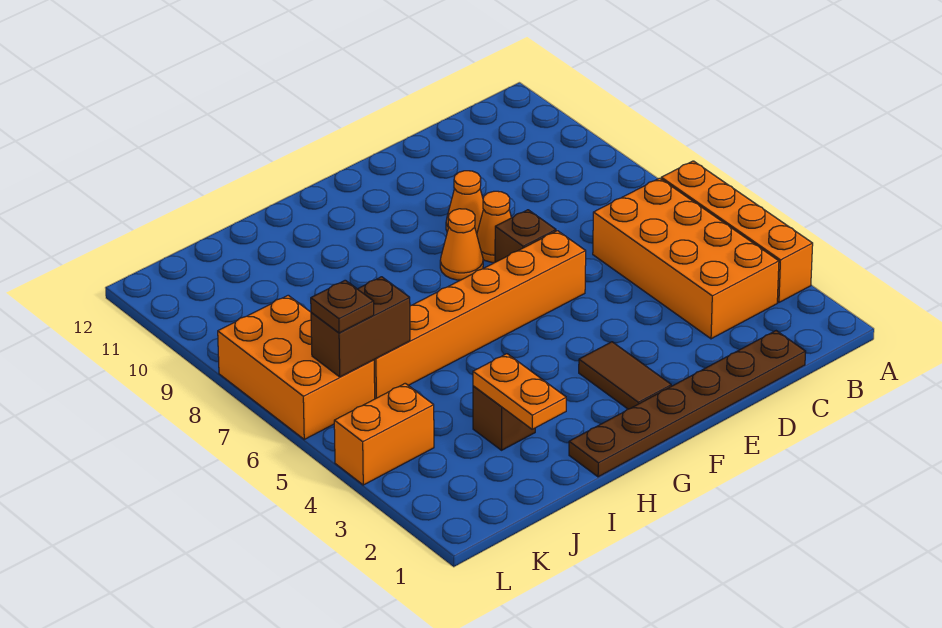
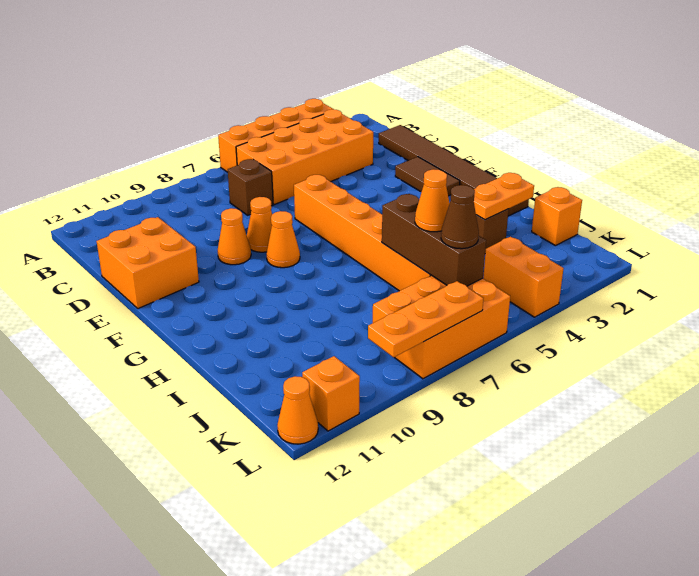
brown 1x6 plate [569,331,806,477] -> brown 1x6 tile [379,125,529,216]
none -> orange 2x2 brick [96,217,199,309]
brown 1x1 brick [495,210,556,262] -> brown 1x1 brick moved to [228,159,273,215]
brown 1x2 tile [579,342,671,409] -> brown 1x2 tile turned to [395,157,460,196]
none -> orange 1x1 brick [532,187,582,246]
brown 1x2 brick [311,277,410,377] -> brown 1x3 brick [382,194,486,286]
none -> orange 1x1 cone [415,169,450,232]
brown 1x1 plate [311,280,374,333] -> brown 1x1 cone [441,185,479,249]
none -> orange 1x3 plate [368,281,483,357]
none -> orange 1x1 brick [302,356,360,431]
none -> orange 1x1 cone [277,376,318,444]

